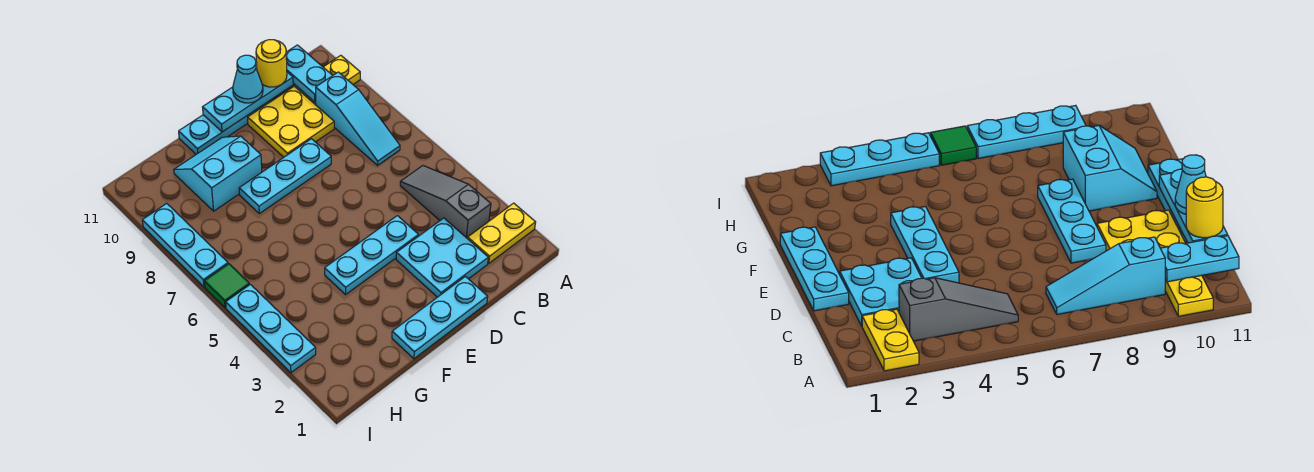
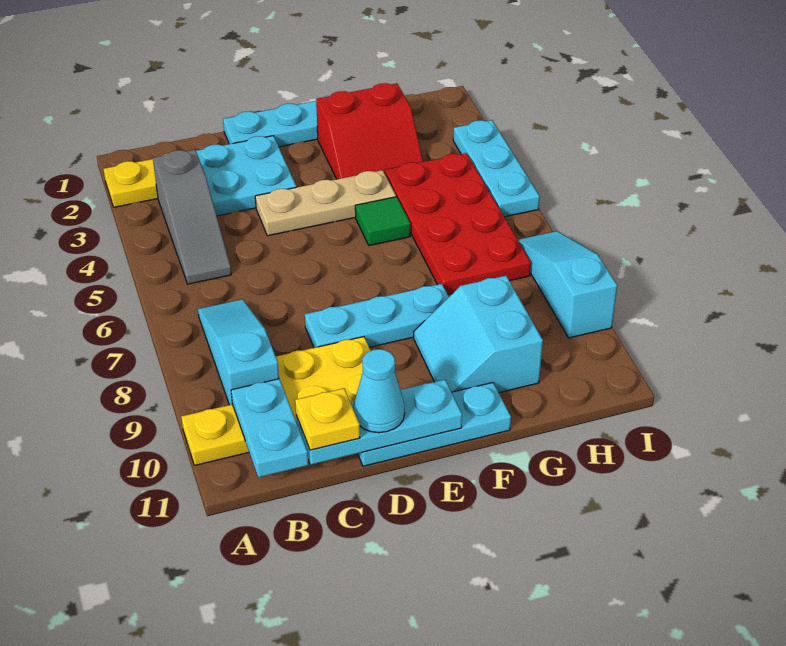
yellow 1x1 round brick [256,40,287,87] -> yellow 1x1 plate [295,388,360,450]
cyan 1x3 plate [325,216,419,295] -> tan 1x3 plate [255,170,396,236]
none -> red 2x2 slope [316,83,423,179]
cyan 2x2 slope [174,136,262,211] -> cyan 2x2 slope turned to [414,276,543,393]
none -> red 2x4 plate [385,153,531,294]
green 1x1 tile [204,264,249,308] -> green 1x1 tile moved to [355,197,411,246]
cyan 1x3 plate [142,203,228,287] -> cyan 1x3 slope [518,231,617,338]

